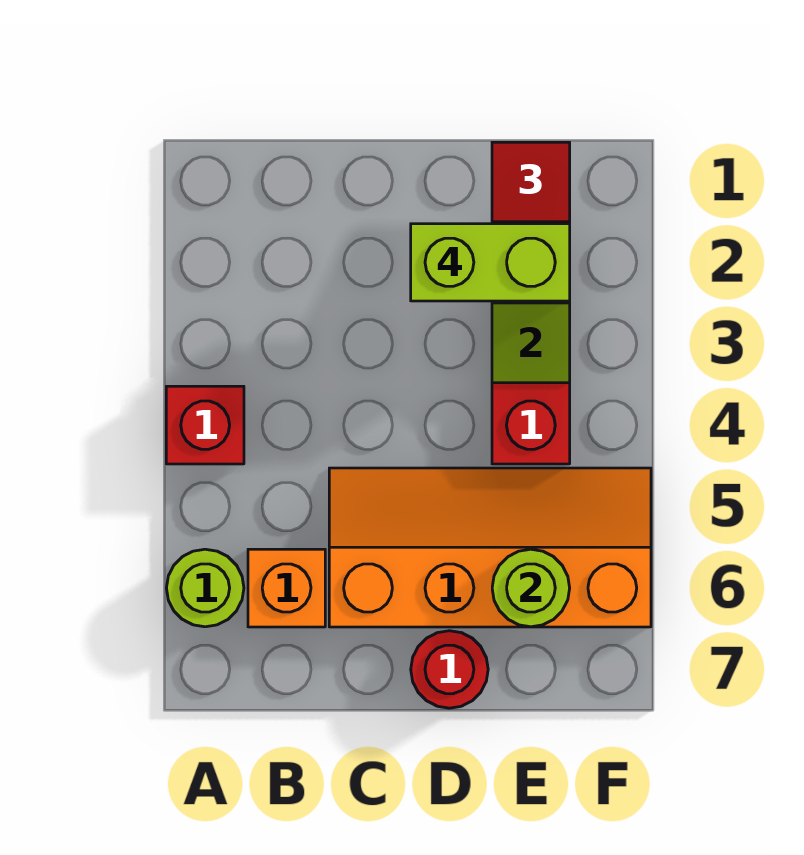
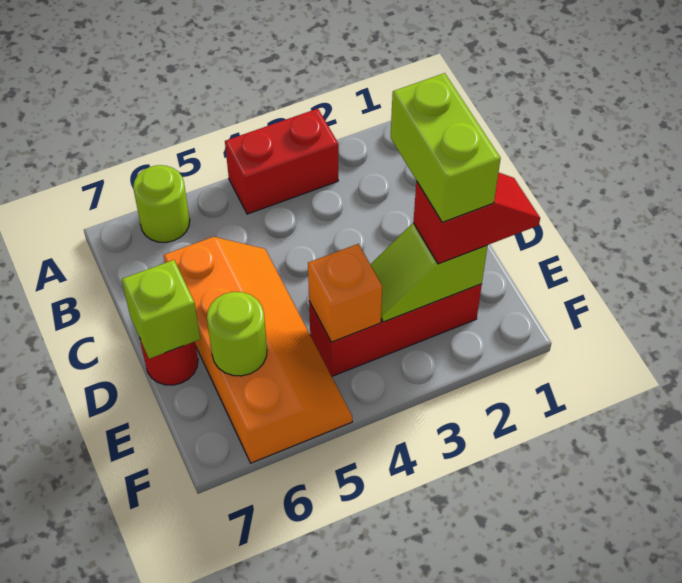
red 1x1 brick [166,386,244,464] -> red 1x2 brick [225,109,338,214]
orange 1x1 brick [248,549,325,627] -> orange 1x1 brick moved to [308,244,382,342]
none -> lime 1x1 brick [122,260,200,359]

